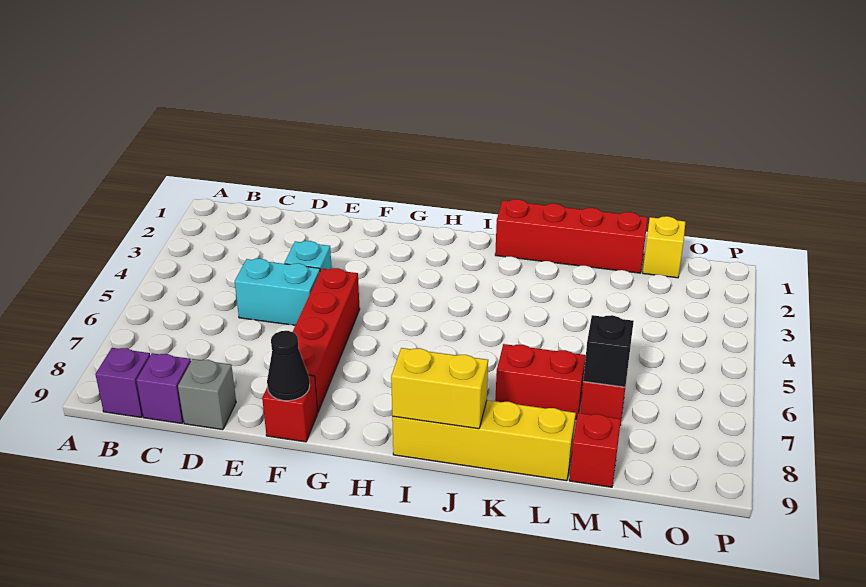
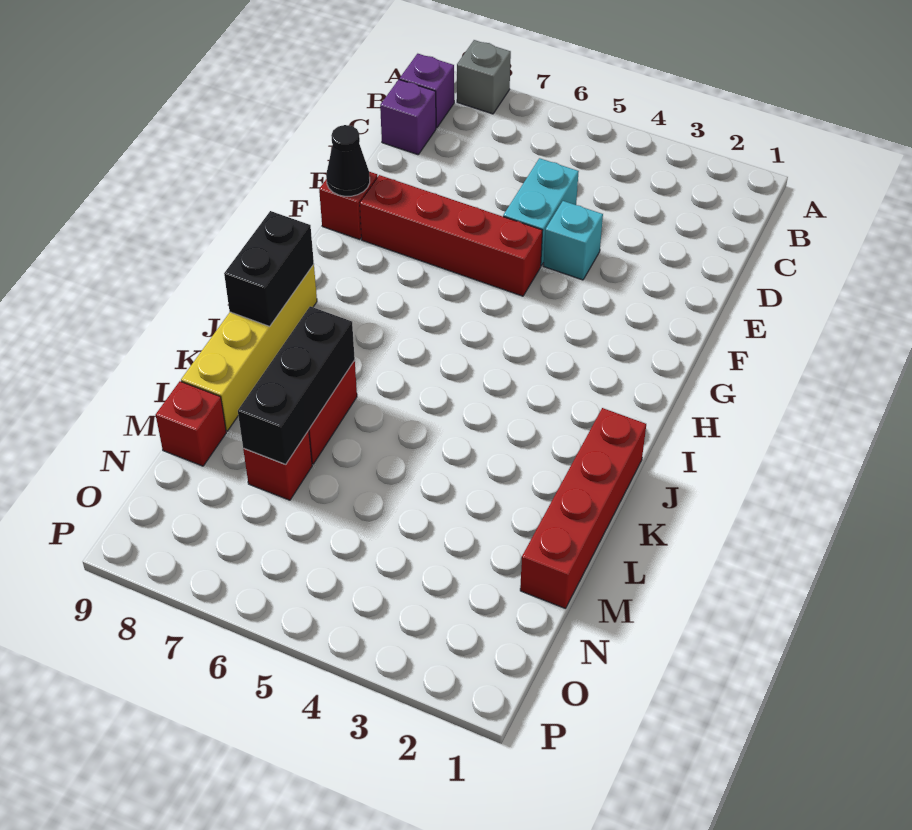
grey 1x1 brick [178,359,236,430] -> grey 1x1 brick moved to [457,40,511,114]
yellow 1x2 brick [391,348,488,429] -> black 1x2 brick [224,211,314,326]
black 1x1 brick [583,315,634,387] -> black 1x3 brick [238,306,355,464]
yellow 1x1 brick [643,216,685,278] -> none

